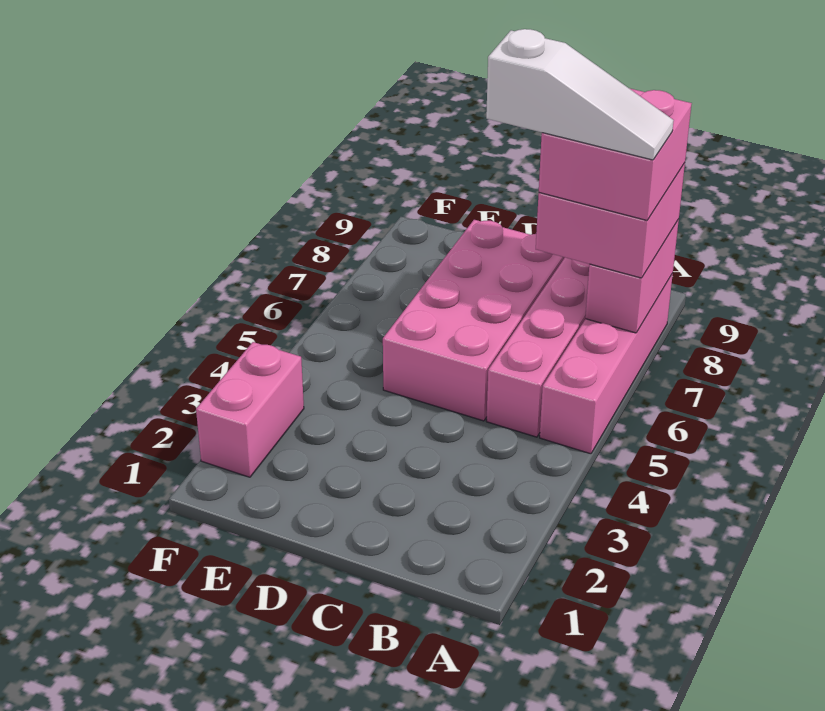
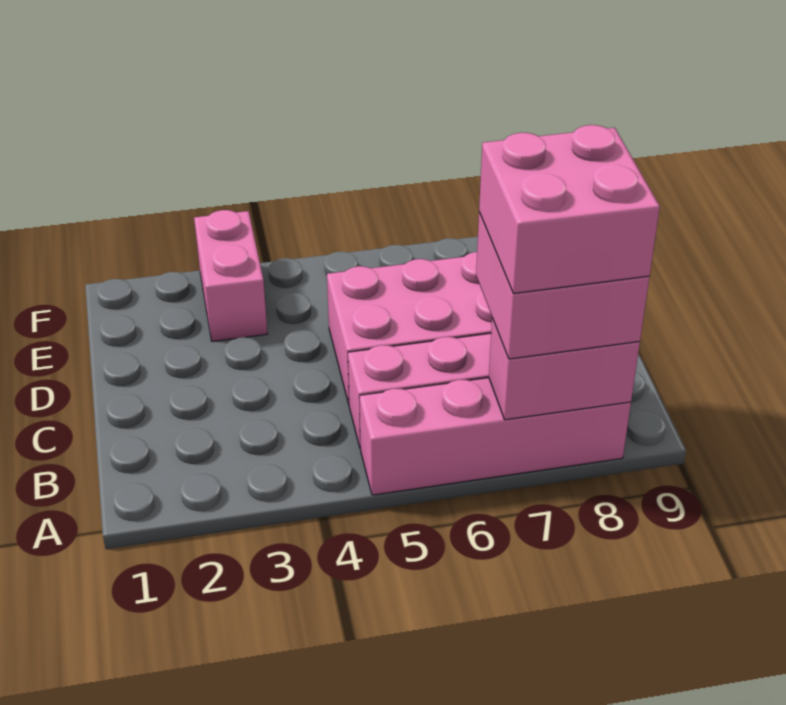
white 1x3 slope [486,29,674,160] -> none
pink 1x2 brick [196,342,304,477] -> pink 1x2 brick turned to [194,210,267,341]

